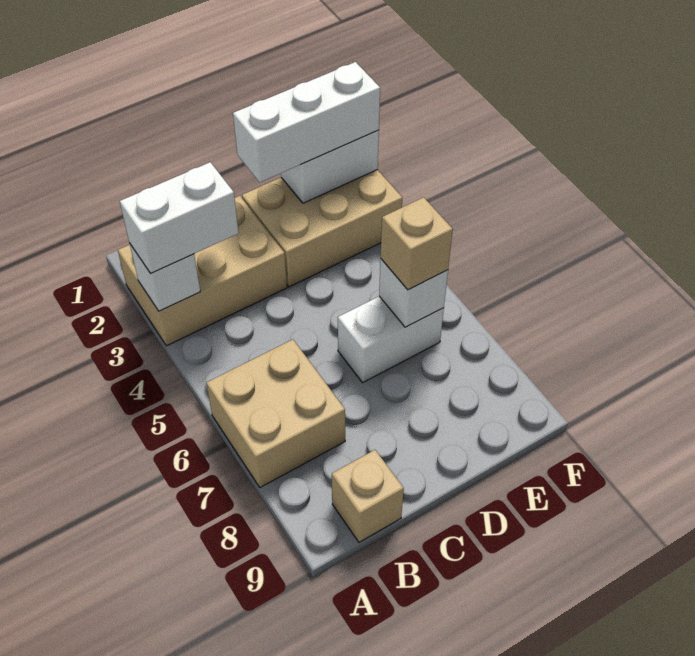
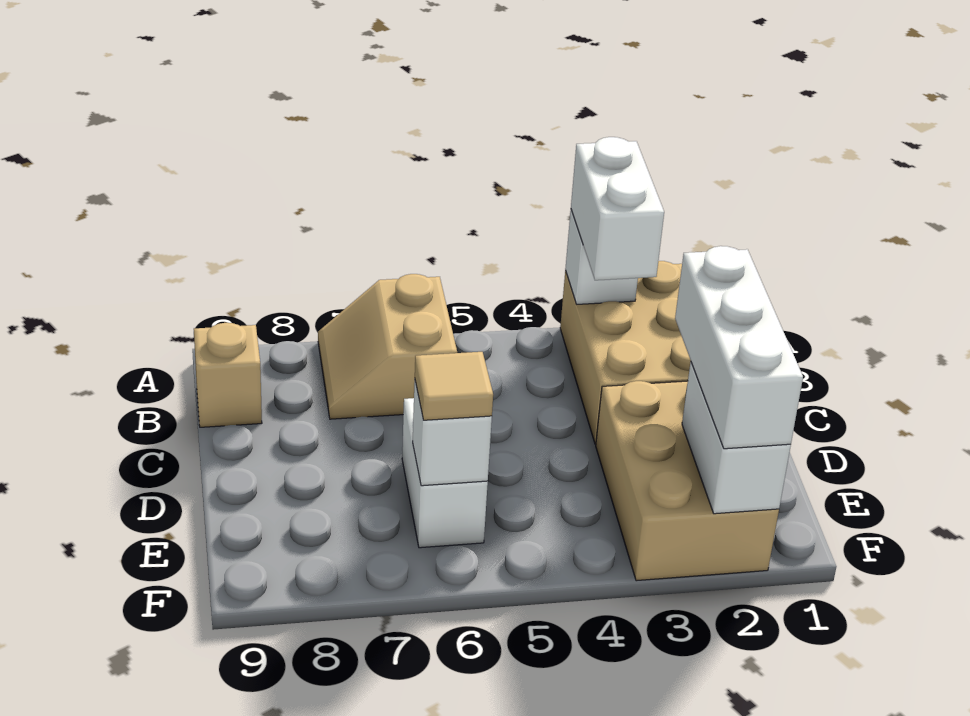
tan 2x2 brick [206,339,345,487] -> tan 2x2 slope [318,274,457,419]
tan 1x1 brick [381,197,453,290] -> tan 1x1 tile [415,352,493,420]

